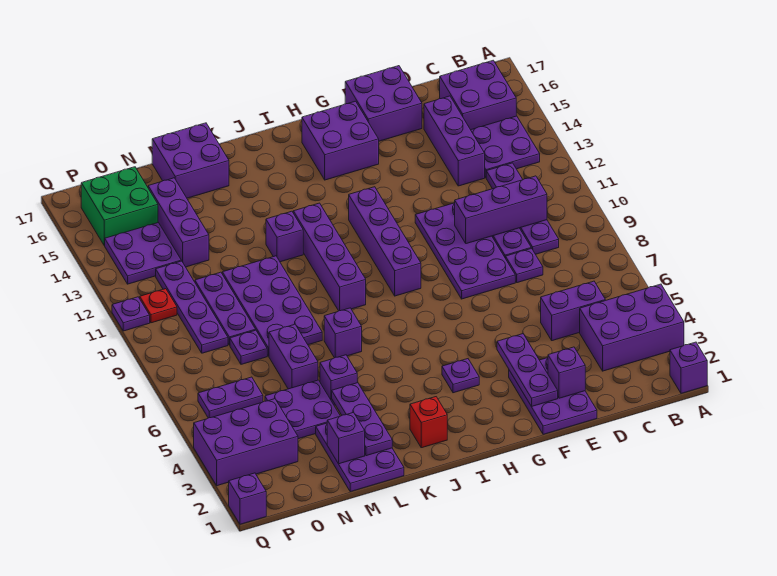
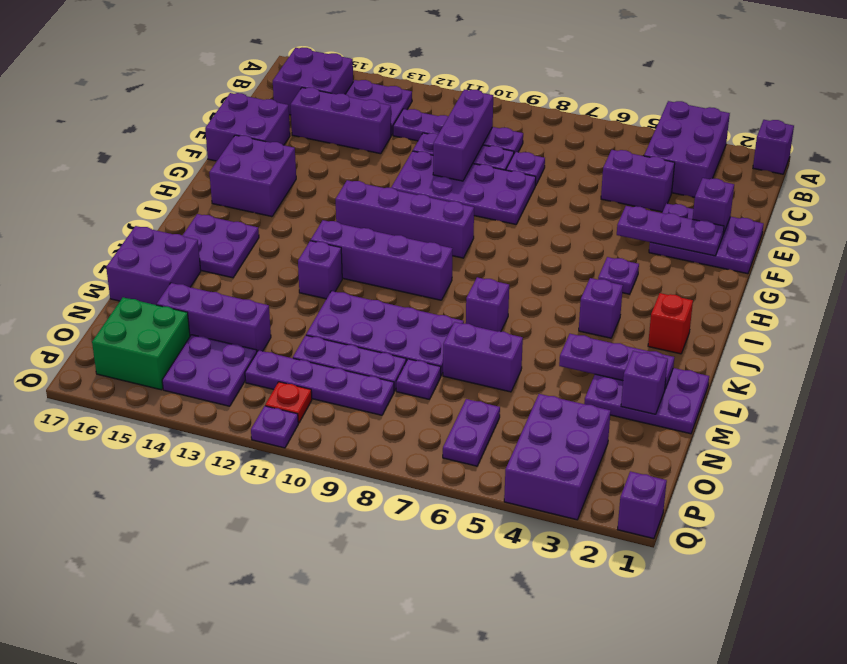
purple 1x2 brick [541,281,605,341] -> purple 1x2 brick turned to [601,150,675,212]
purple 1x1 brick [320,355,357,405] -> purple 1x1 brick moved to [579,278,623,338]
purple 2x2 plate [265,380,340,439] -> purple 2x2 plate moved to [183,214,259,278]

